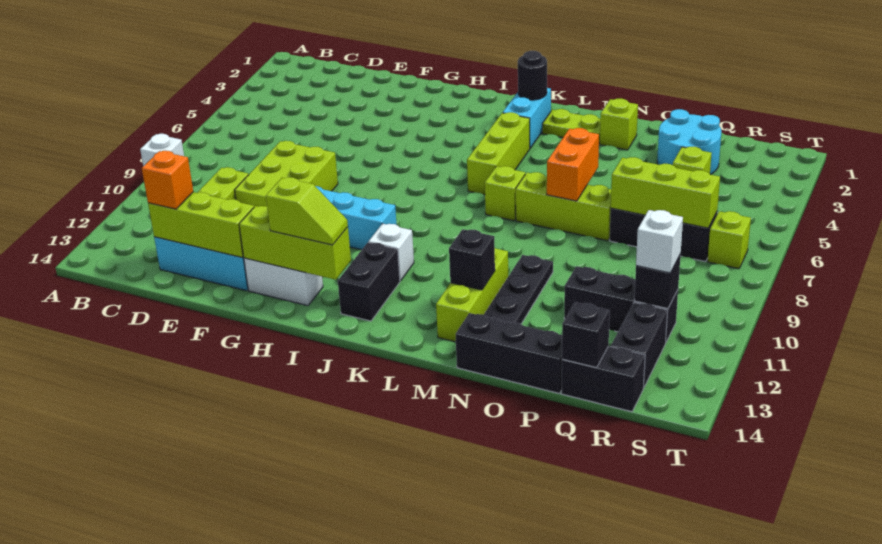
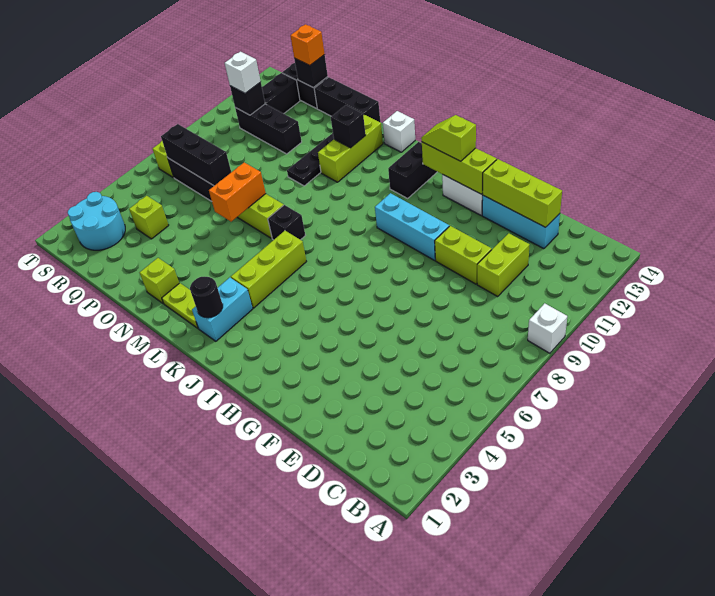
orange 1x1 brick [142,151,193,209] -> orange 1x1 brick moved to [290,24,325,66]
lime 2x3 brick [235,141,338,207] -> lime 1x2 brick [435,226,492,284]
white 1x1 brick [369,224,414,281] -> white 1x1 brick moved to [383,111,415,152]
lime 1x1 brick [485,166,525,221] -> black 1x1 brick [268,205,305,240]
cyan 2x2 round brick [657,109,721,175] -> cyan 2x2 round brick moved to [68,192,125,250]
lime 1x3 brick [611,157,720,228] -> black 1x3 brick [161,124,231,186]

